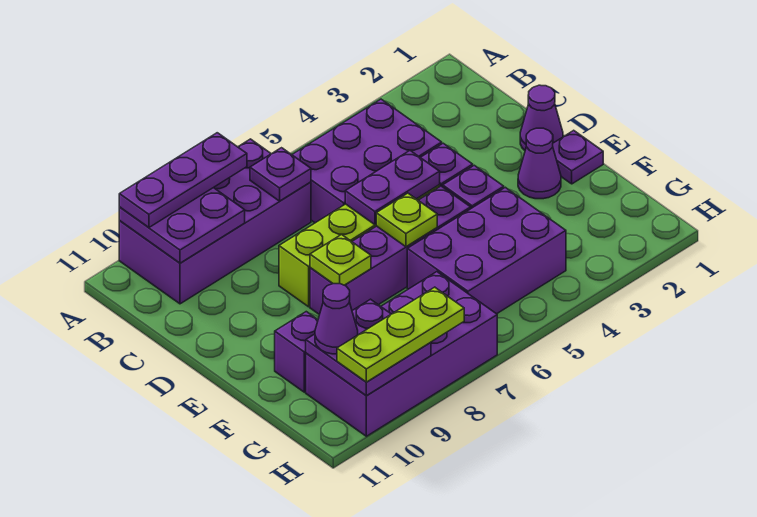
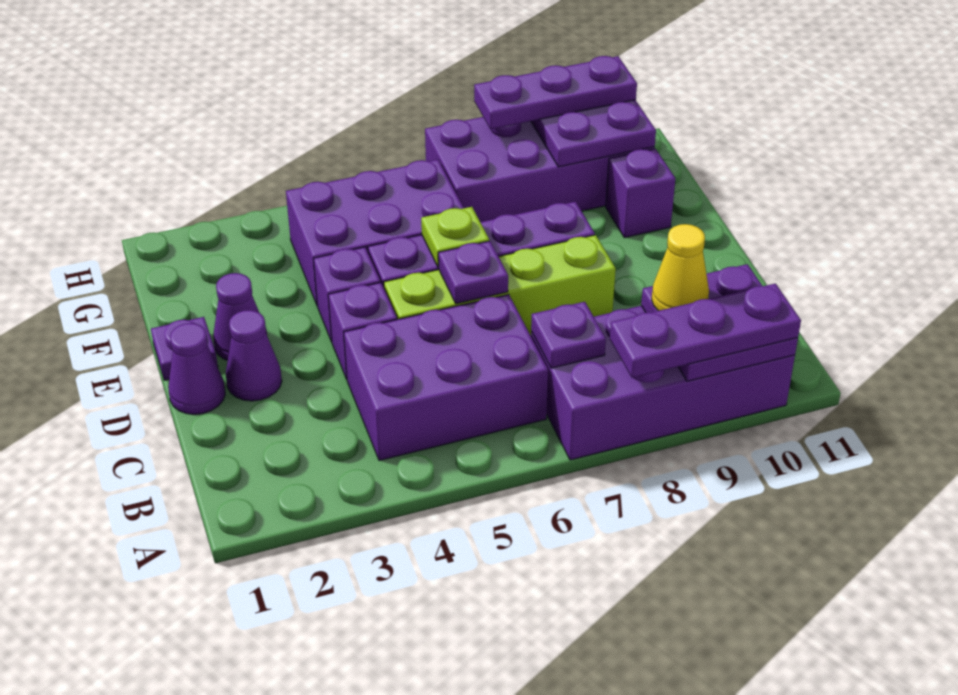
none -> yellow 1x1 cone [652,224,709,311]
purple 1x2 plate [345,150,440,225] -> purple 1x1 plate [438,241,508,304]
lime 1x1 plate [310,234,371,285] -> none
purple 1x1 cone [315,284,358,354] -> purple 1x1 cone moved to [226,310,282,401]
lime 1x3 plate [337,287,464,382] -> purple 1x3 plate [474,56,637,129]

